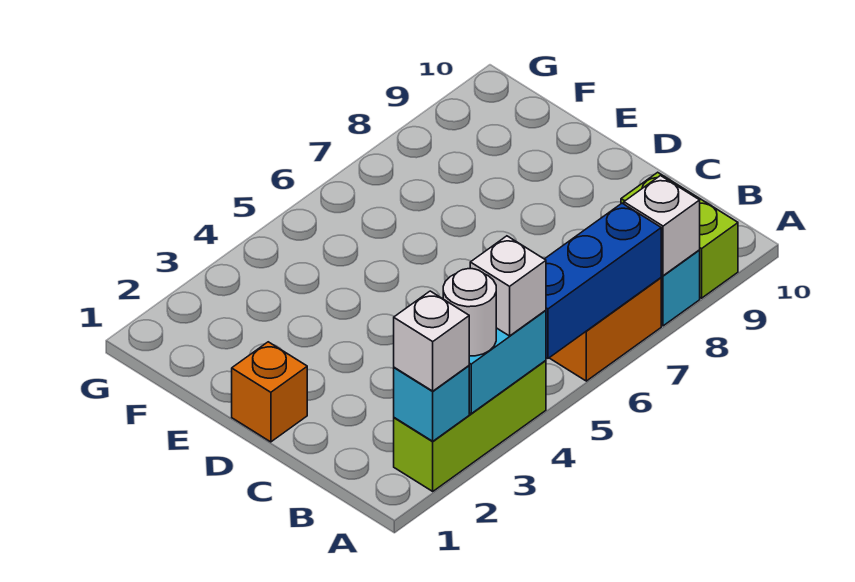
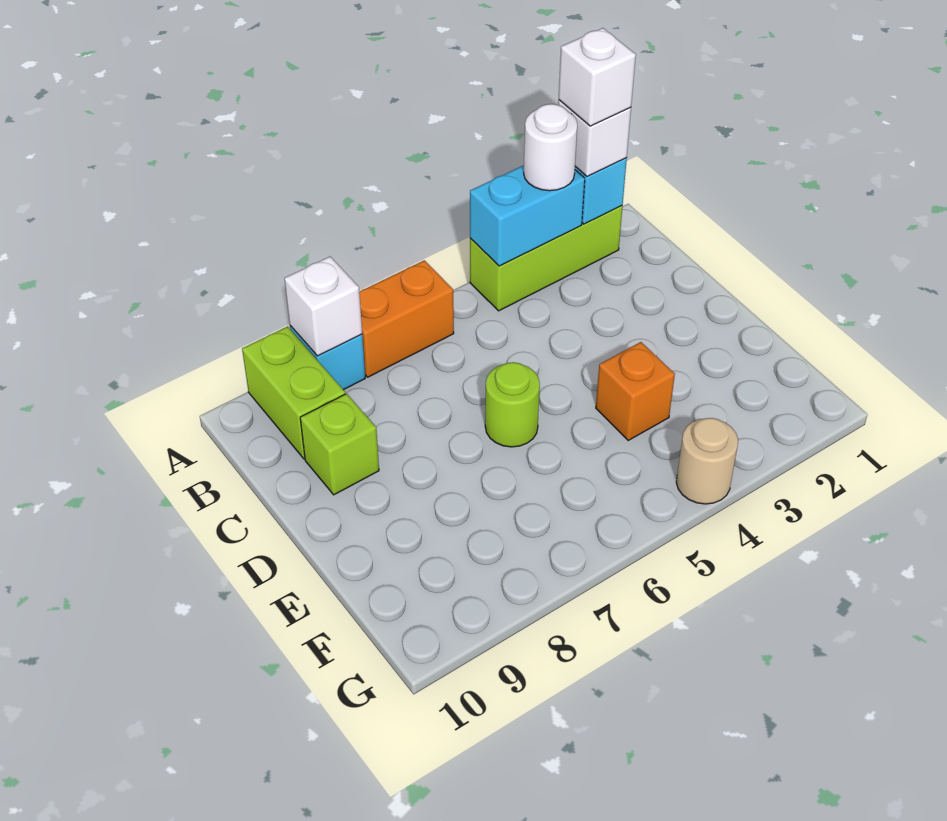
white 1x1 brick [470,236,546,336] -> white 1x1 brick moved to [559,28,636,126]
blue 1x3 brick [545,203,661,358] -> none
none -> lime 1x1 brick [300,394,379,495]
orange 1x1 brick [232,342,307,442] -> orange 1x1 brick moved to [596,342,675,440]
none -> lime 1x1 round brick [485,362,540,447]
none -> tan 1x1 round brick [676,418,738,504]

